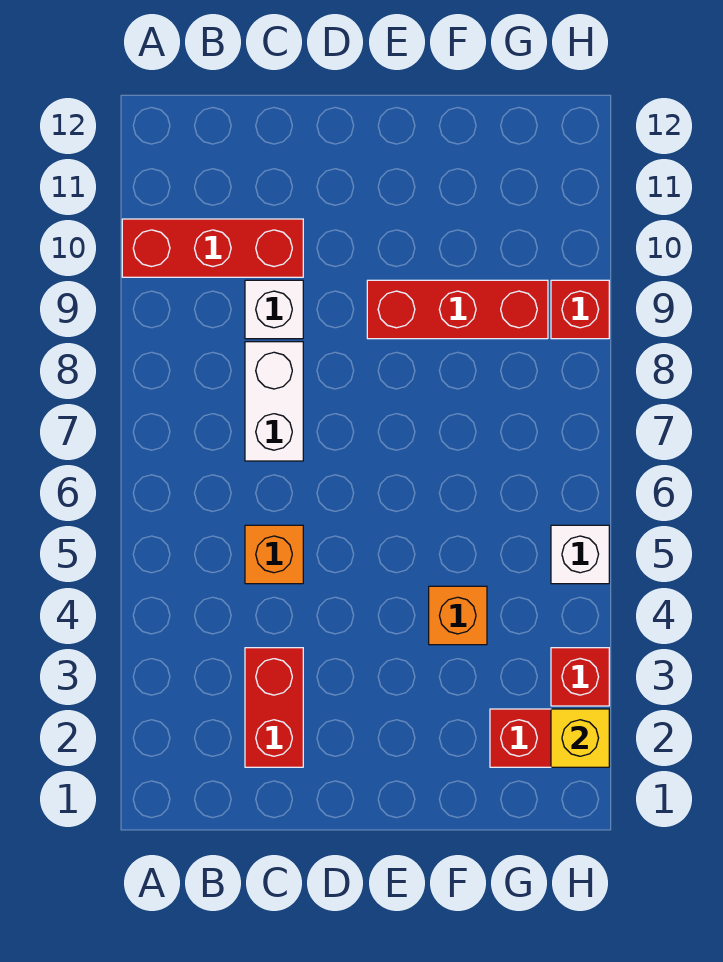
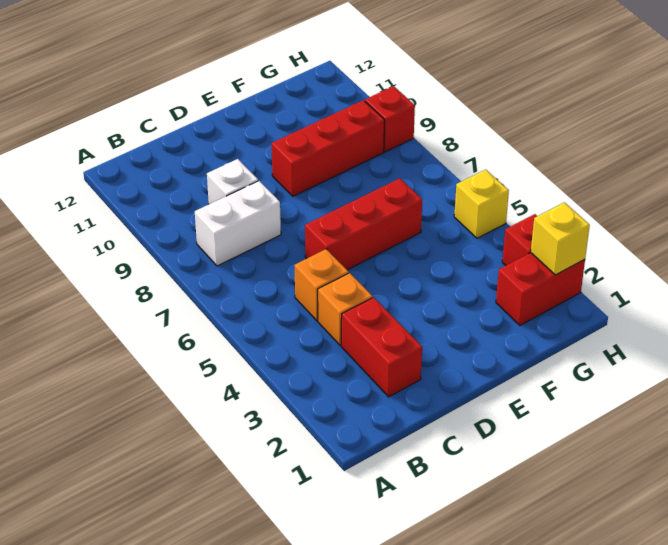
red 1x3 brick [122,219,303,277] -> red 1x3 brick moved to [305,178,422,270]
white 1x2 brick [245,342,303,461] -> white 1x2 brick turned to [195,181,281,266]
orange 1x1 brick [429,586,487,645] -> orange 1x1 brick moved to [318,273,373,345]
white 1x1 brick [551,525,609,584] -> yellow 1x1 brick [454,170,509,238]

